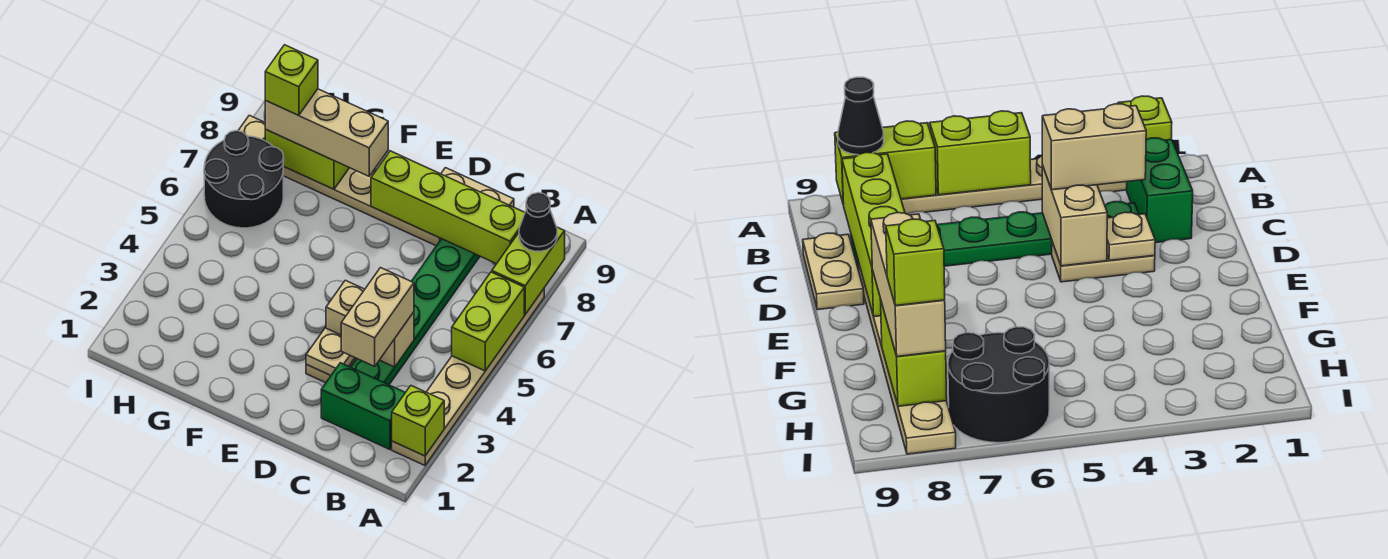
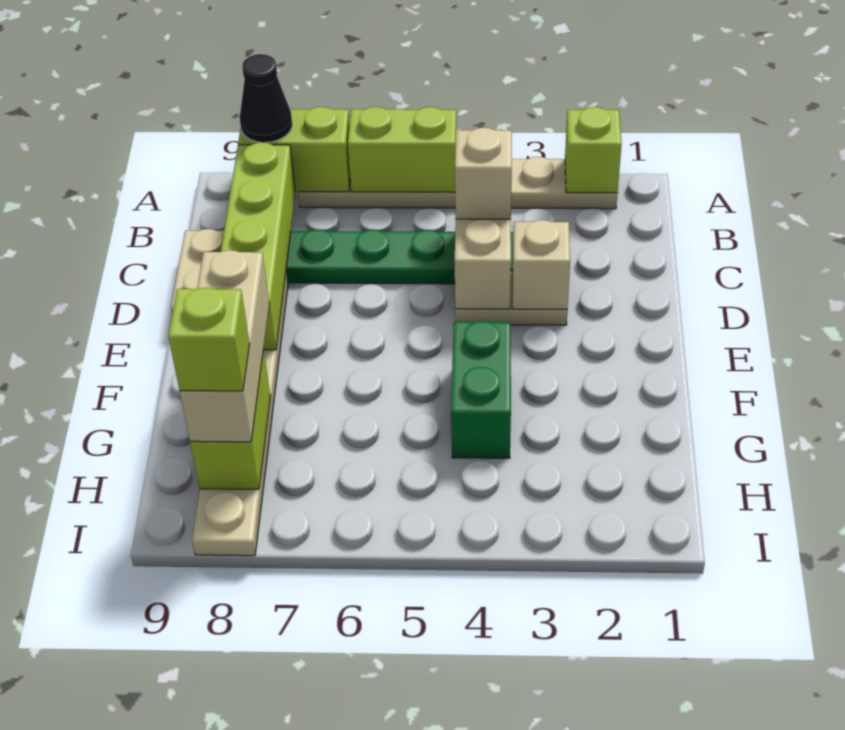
green 1x2 brick [321,363,405,449] -> green 1x2 brick moved to [451,321,511,458]
tan 1x2 brick [341,268,414,366] -> tan 1x1 brick [455,128,512,219]
tan 1x1 plate [306,328,355,375] -> tan 1x1 brick [513,220,570,310]
black 2x2 round brick [204,131,284,228] -> none

